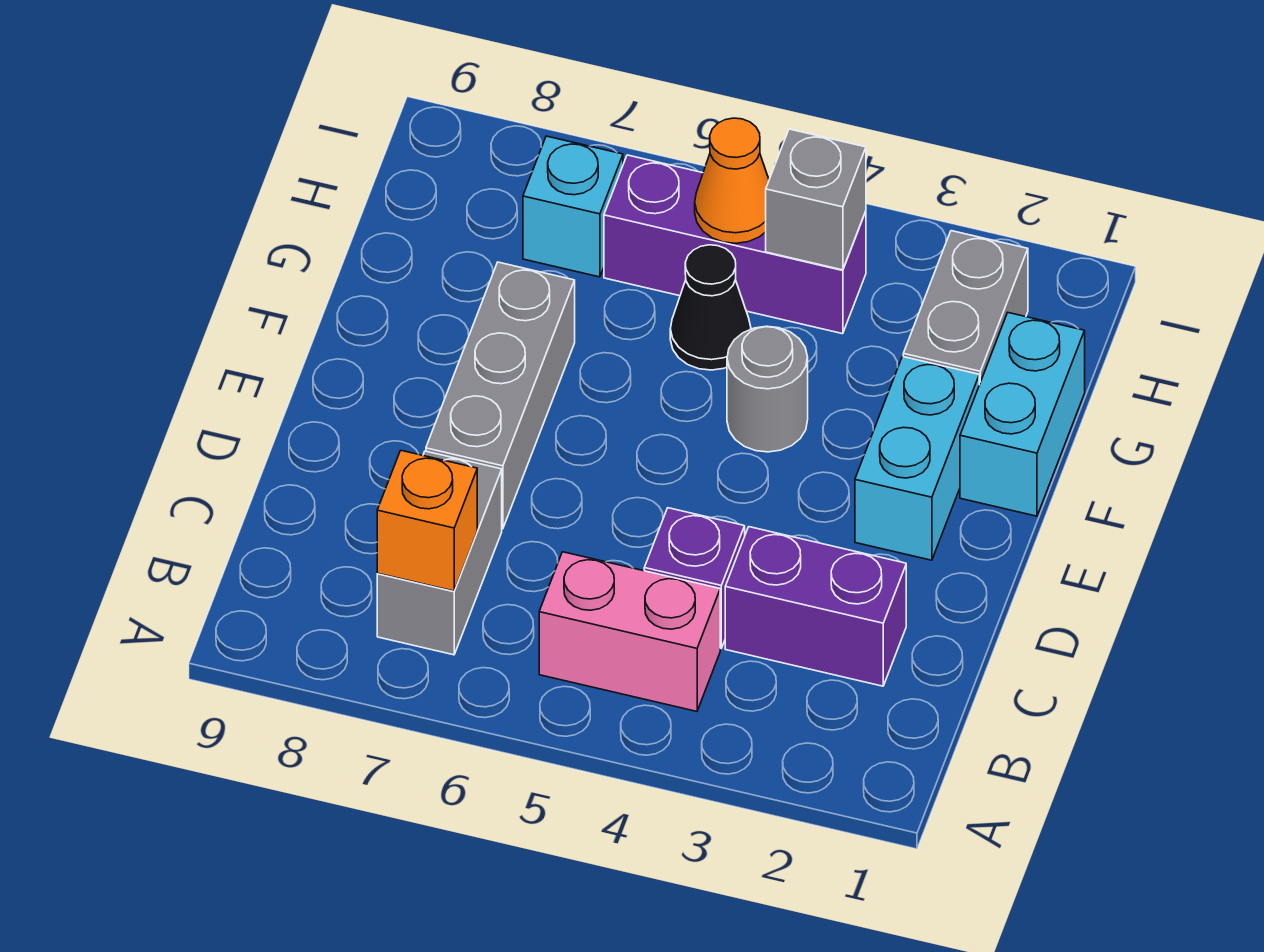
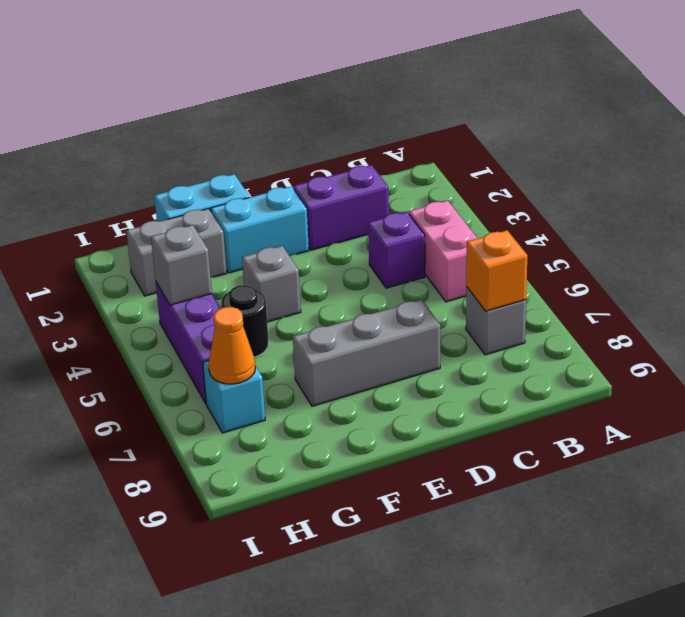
grey 1x2 brick [377,451,502,655] -> grey 1x1 brick [466,287,526,355]
purple 1x2 brick [725,527,906,686] -> purple 1x2 brick turned to [293,165,389,250]
grey 1x1 round brick [727,326,808,452] -> grey 1x1 brick [242,246,301,322]
black 1x1 cone [670,245,751,370] -> black 1x1 round brick [221,285,269,357]
orange 1x1 cone [695,118,769,243] -> orange 1x1 cone moved to [209,307,255,384]

